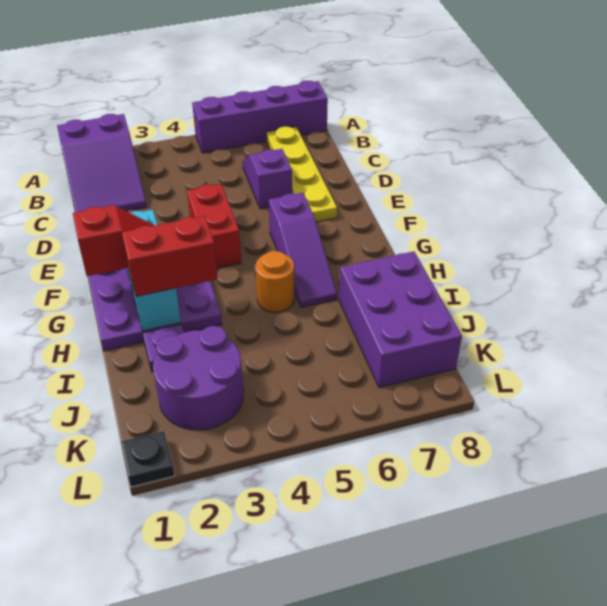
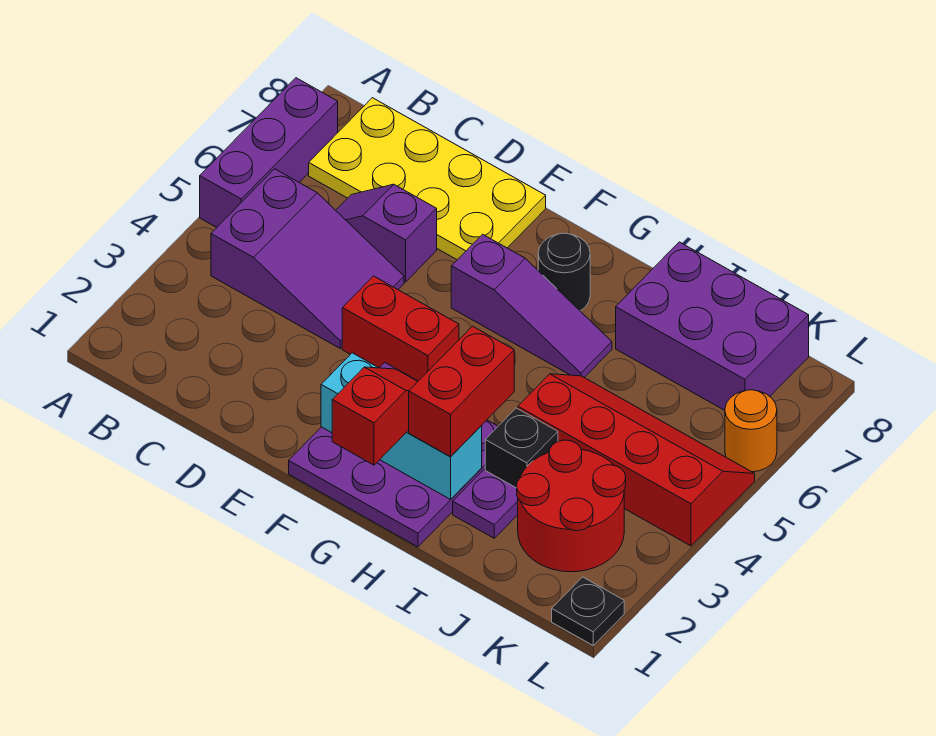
purple 2x3 slope [57,114,147,212] -> purple 2x3 slope moved to [211,169,404,348]
purple 1x4 brick [192,81,328,153] -> purple 1x3 brick [200,78,338,227]
yellow 1x4 plate [266,127,337,222] -> yellow 2x4 plate [309,98,546,260]
none -> black 1x1 round brick [538,233,590,311]
orange 1x1 round brick [256,251,294,312] -> orange 1x1 round brick moved to [725,390,777,472]
none -> black 1x1 brick [485,408,558,488]
none -> red 2x4 slope [518,374,755,546]
purple 2x2 round brick [153,326,243,430] -> red 2x2 round brick [517,440,626,572]

